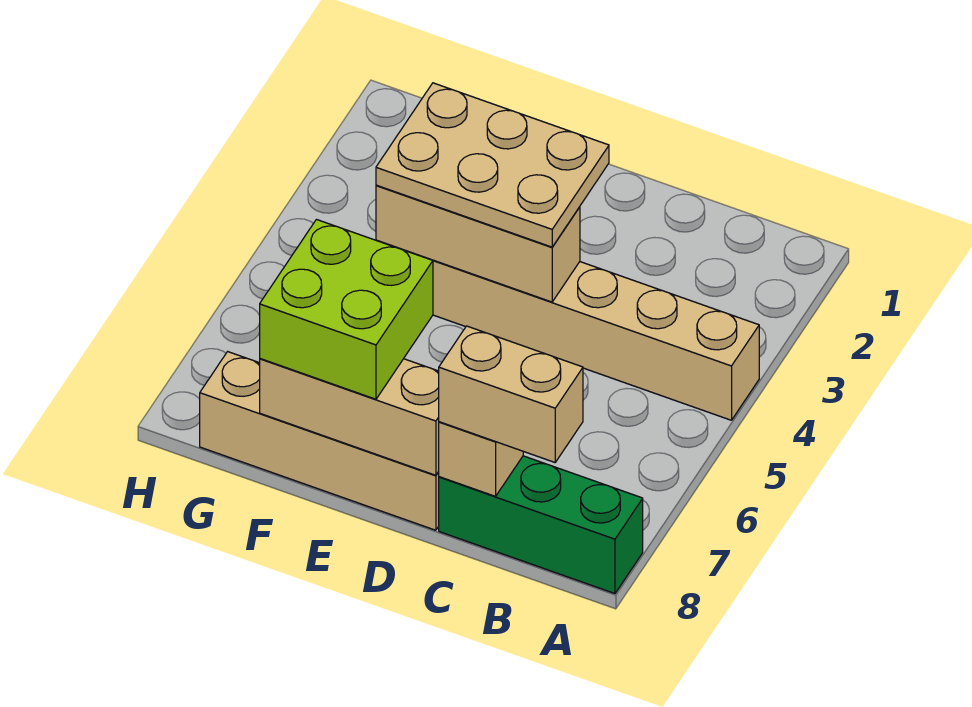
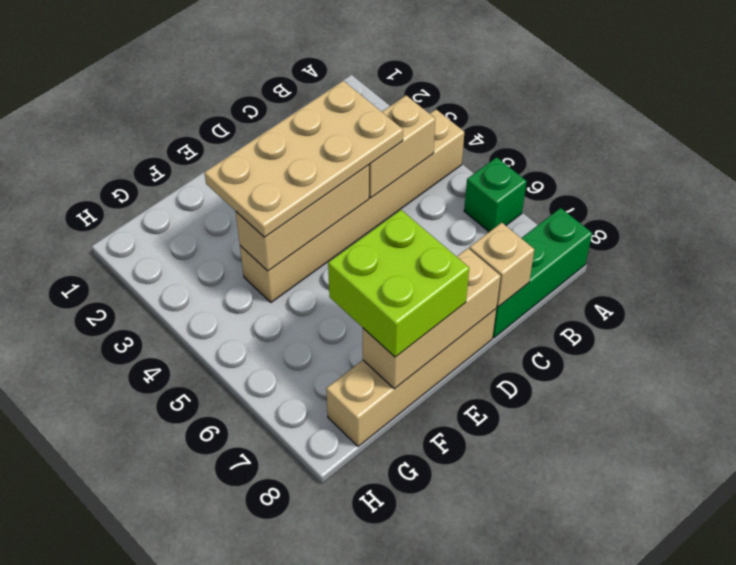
none -> green 1x1 brick [464,157,527,232]
tan 1x2 brick [439,326,583,462] -> tan 1x2 brick moved to [369,95,435,198]
tan 2x3 plate [376,83,609,247] -> tan 2x4 plate [205,81,403,237]

